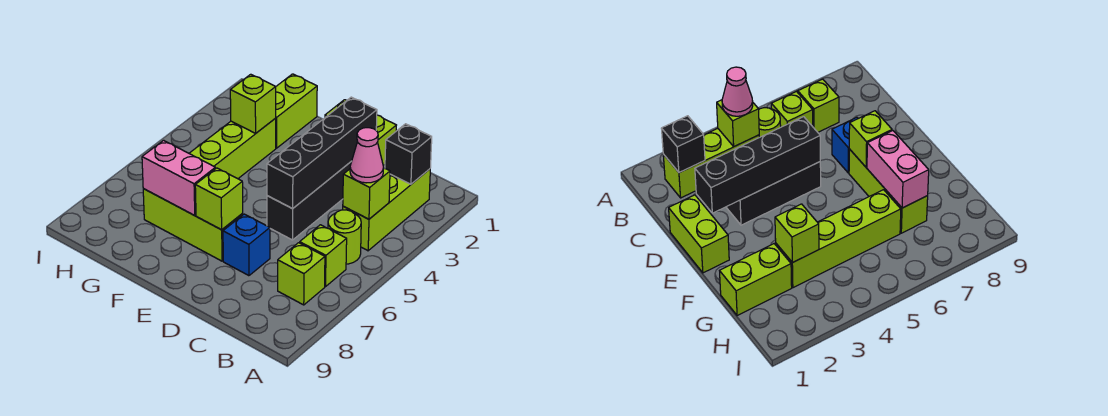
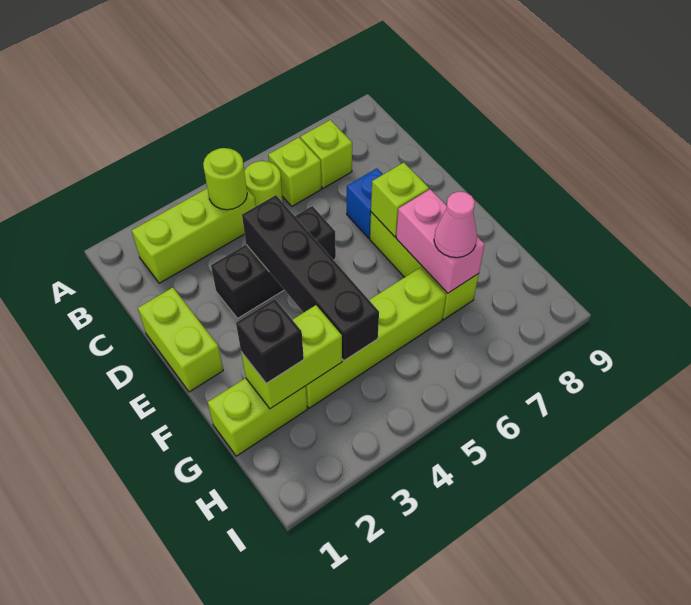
black 1x1 brick [385,124,432,184] -> black 1x1 brick moved to [236,299,304,383]
lime 1x1 brick [343,168,390,219] -> lime 1x1 round brick [203,148,247,210]
pink 1x1 cone [350,128,384,183] -> pink 1x1 cone moved to [434,191,477,258]
black 1x4 brick [267,97,377,209] -> black 1x4 brick turned to [242,195,379,361]
lime 1x1 brick [230,74,276,133] -> lime 1x2 brick [241,305,342,409]

